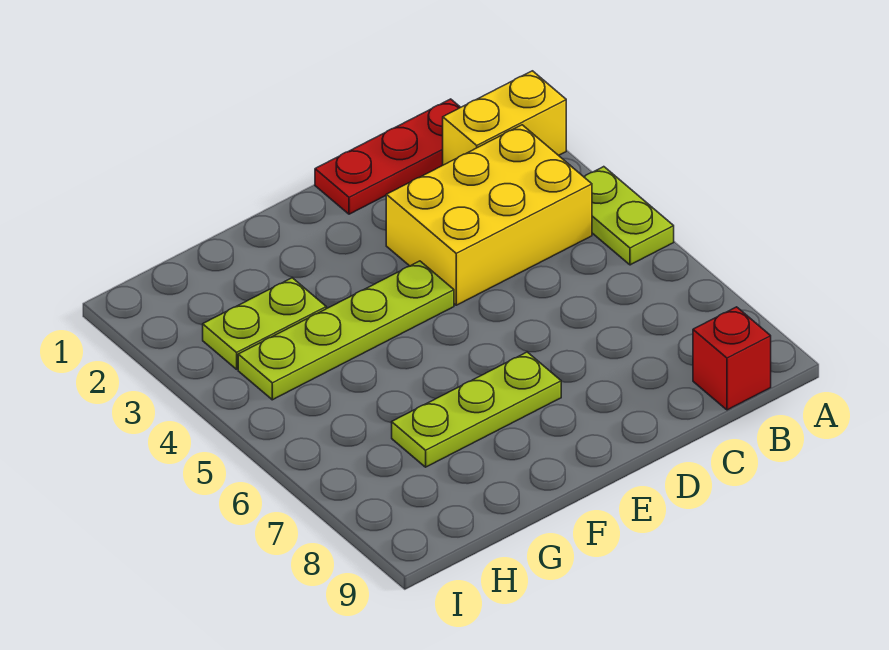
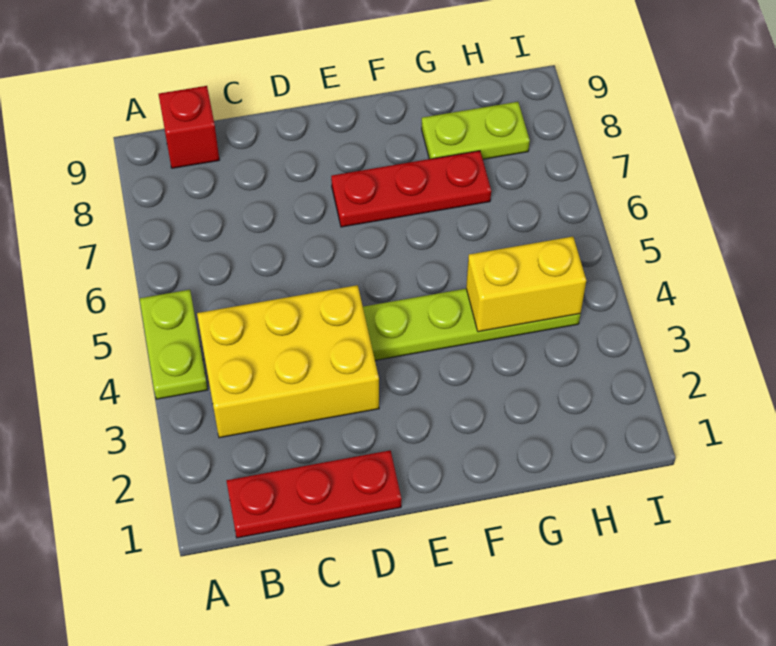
yellow 1x2 brick [443,71,566,165] -> yellow 1x2 brick moved to [466,237,586,332]
lime 1x3 plate [392,352,561,467] -> red 1x3 plate [331,151,491,227]
lime 1x2 plate [203,278,326,369] -> lime 1x2 plate moved to [422,102,530,159]

